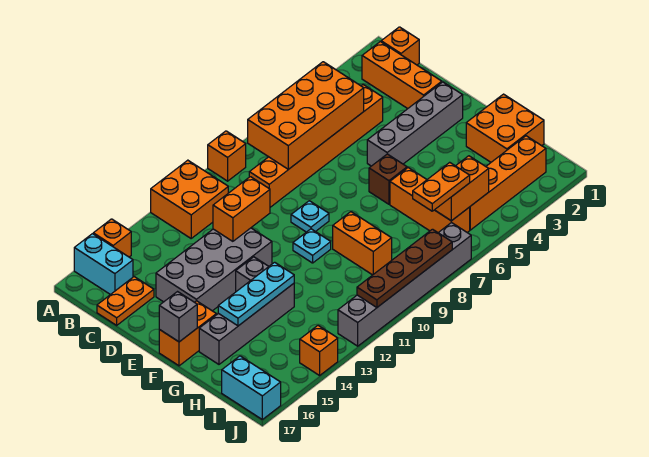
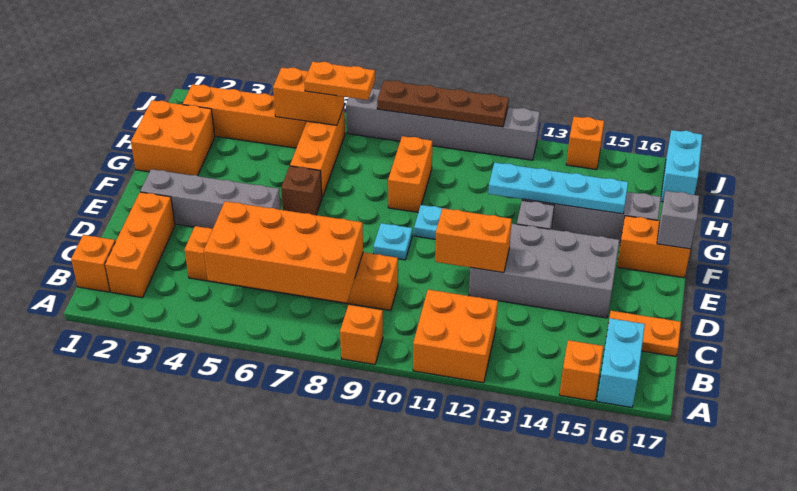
cyan 1x3 plate [218,262,294,326] -> cyan 1x4 plate [488,163,628,214]

